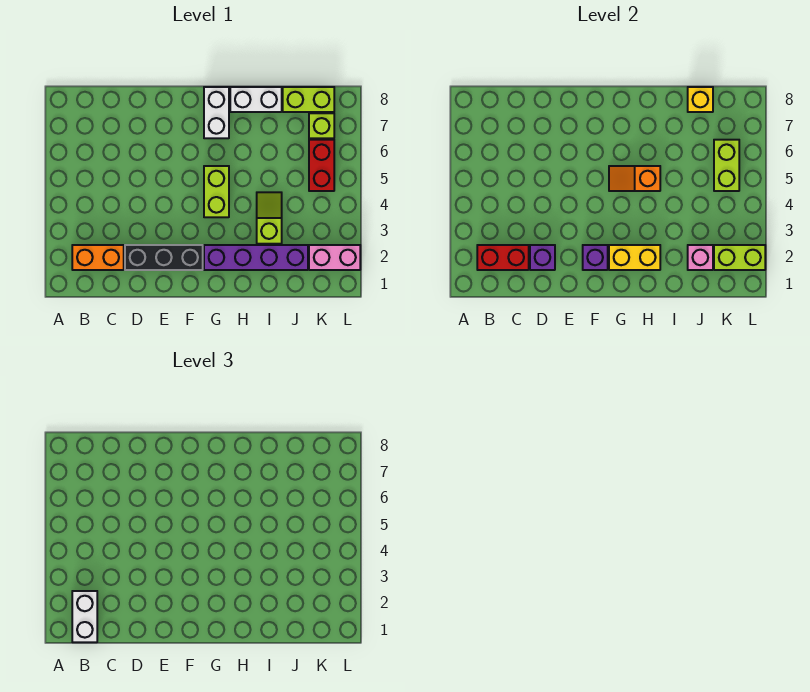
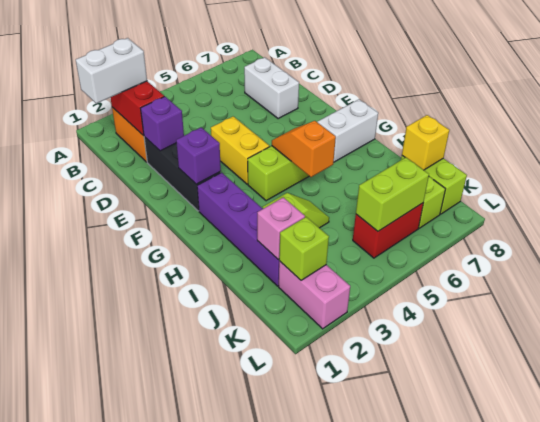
yellow 1x2 brick [609,245,660,270] -> yellow 1x2 brick moved to [211,116,270,184]
white 1x2 brick [230,87,282,112] -> white 1x2 brick moved to [244,57,299,119]
lime 1x2 brick [714,245,765,270] -> lime 1x1 brick [279,217,329,280]

